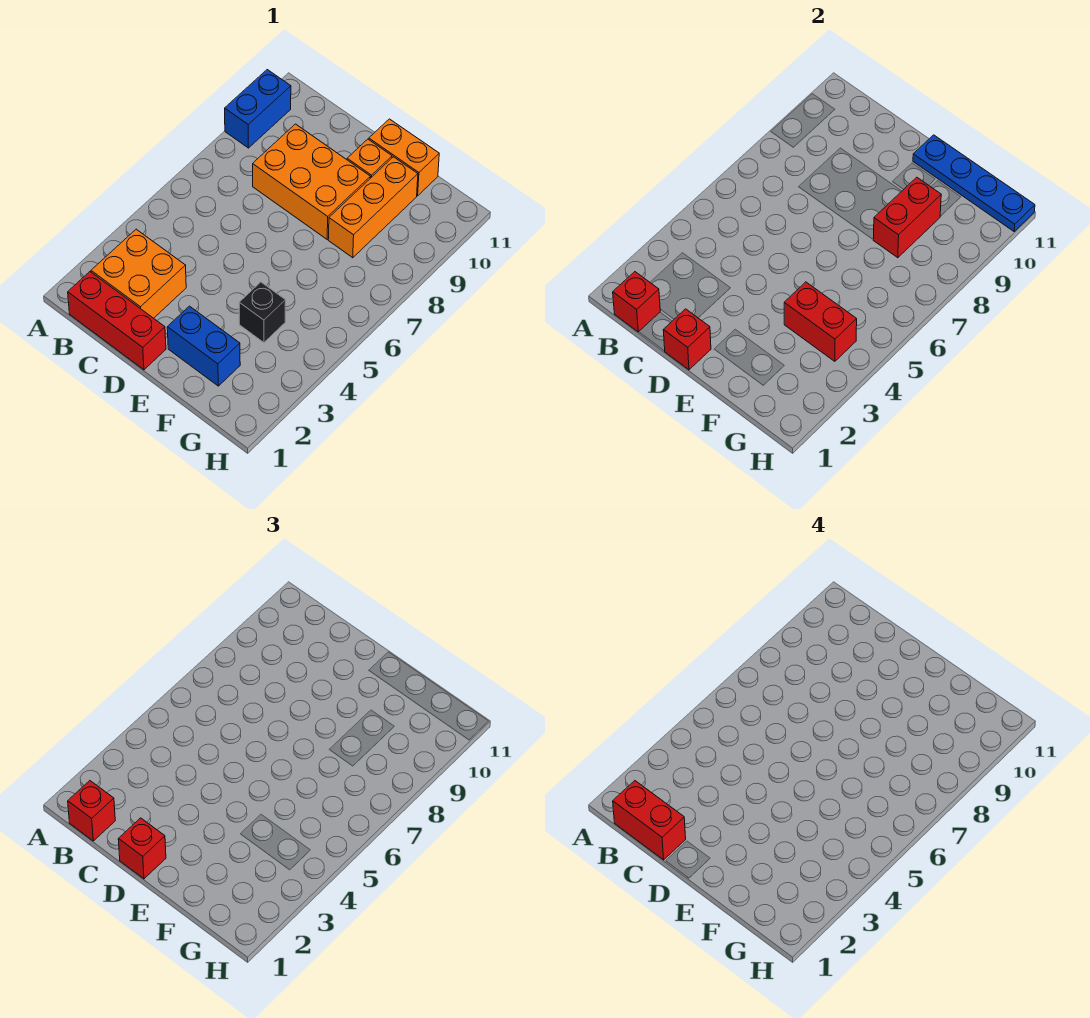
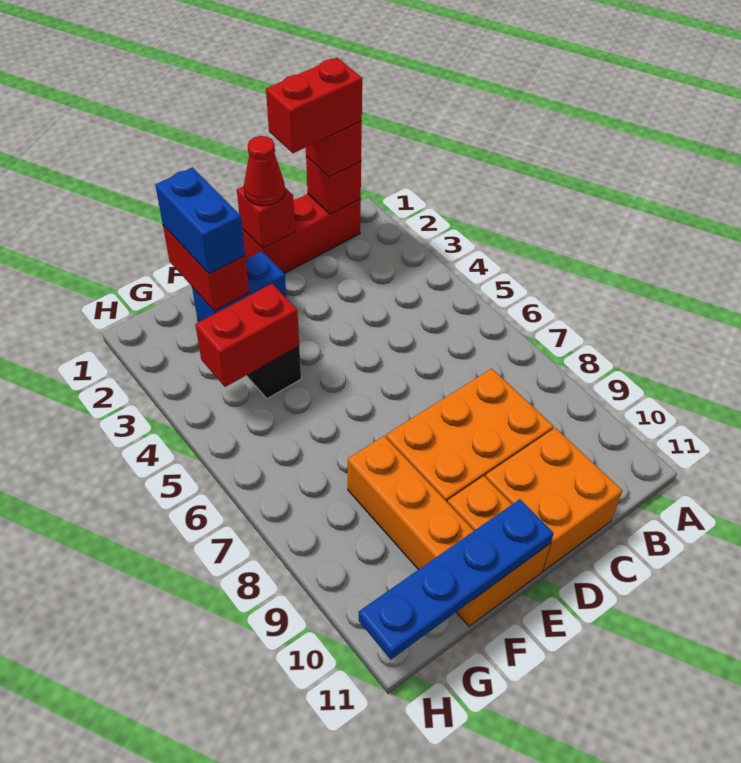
blue 1x2 brick [225,70,291,148] -> blue 1x2 brick moved to [155,167,245,274]
orange 2x2 brick [91,229,186,318] -> orange 2x2 brick moved to [485,428,623,571]
red 1x1 brick [118,818,166,879] -> red 1x1 cone [244,136,285,206]
red 1x2 brick [873,177,941,258] -> red 1x2 brick moved to [163,225,249,311]

